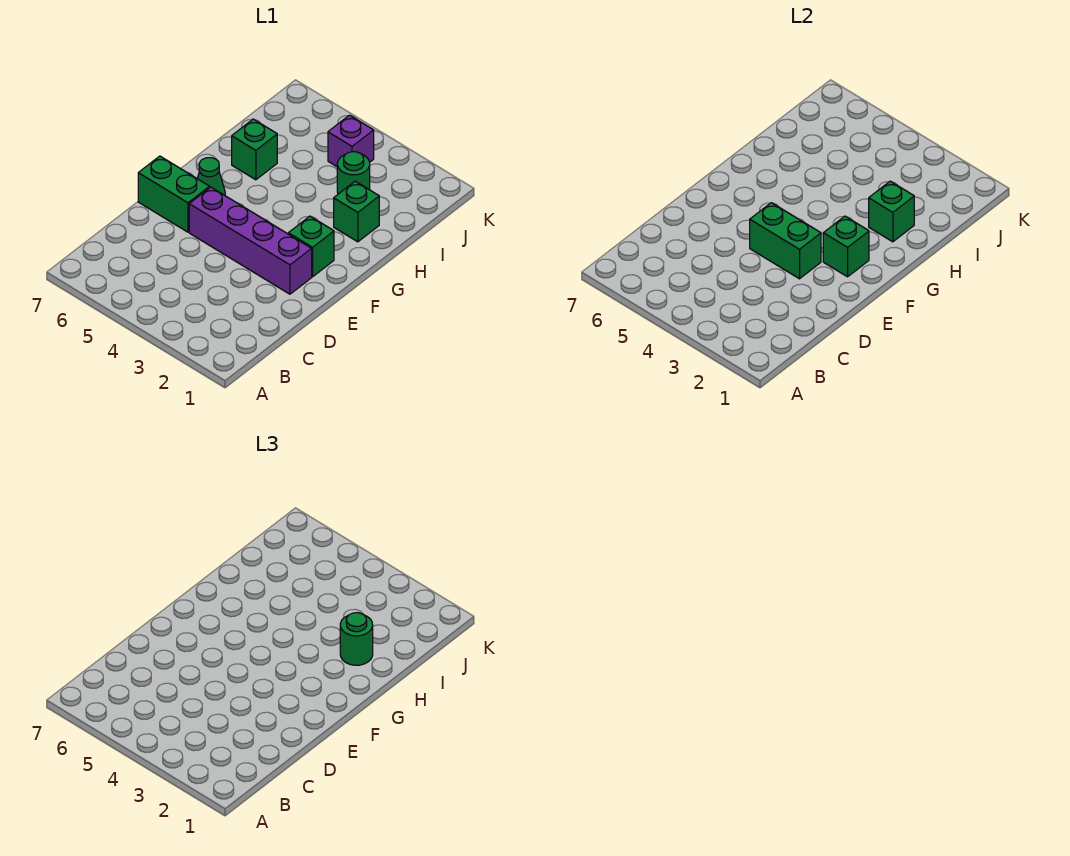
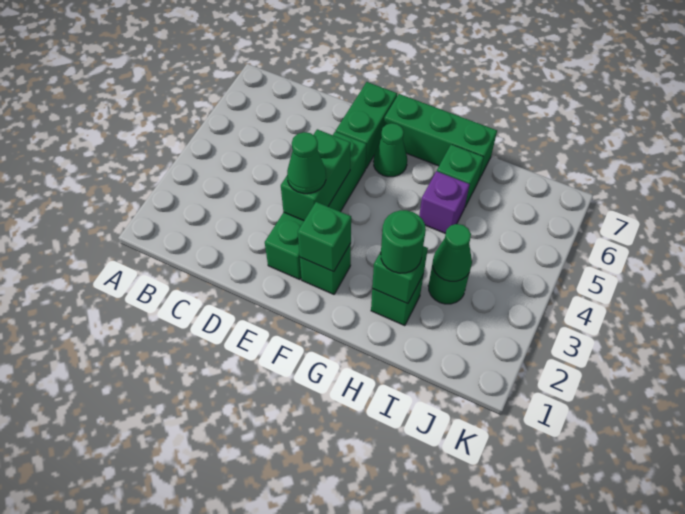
purple 1x4 brick [189,187,312,294] -> green 1x4 brick [265,132,366,280]
none -> green 1x1 cone [287,132,326,194]
none -> green 1x3 brick [384,94,497,181]
none -> green 1x1 cone [433,224,472,281]
purple 1x1 brick [328,115,374,166] -> purple 1x1 brick moved to [419,171,470,234]

